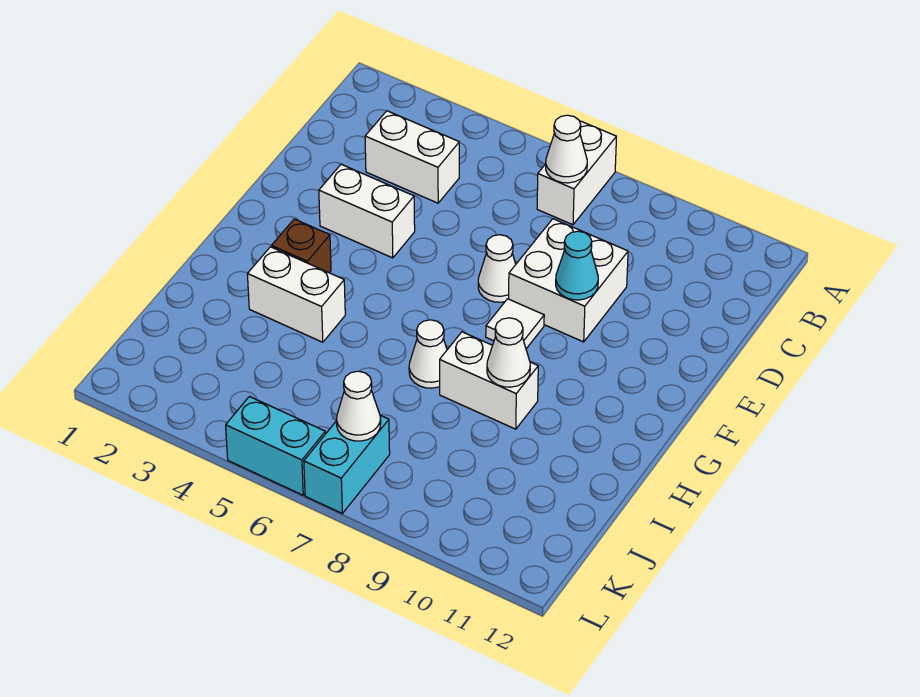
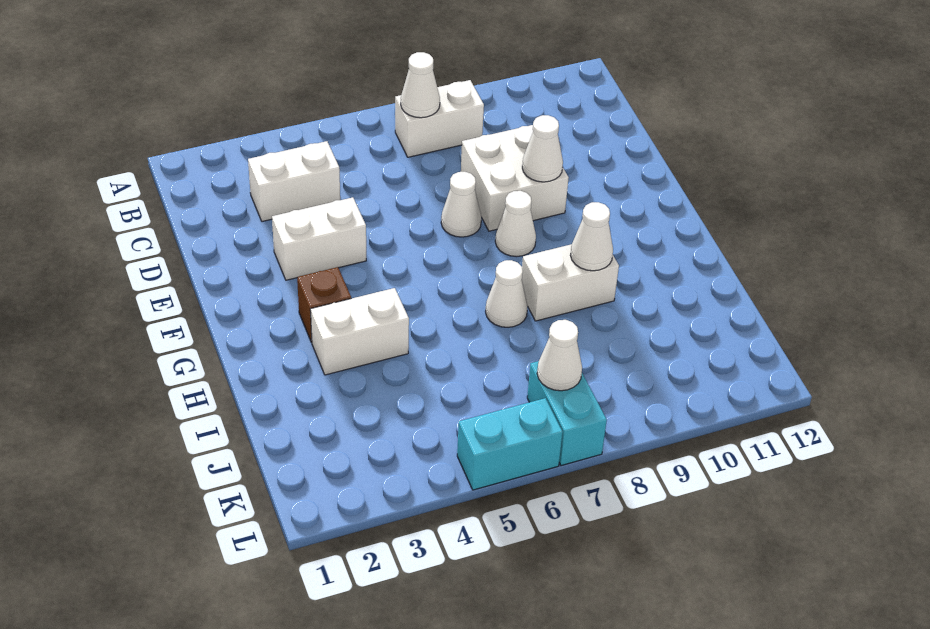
white 1x2 brick [537,121,616,225] -> white 1x2 brick turned to [395,80,484,157]
cyan 1x1 cone [556,231,598,300] -> white 1x1 cone [522,115,563,182]
white 1x1 tile [486,299,544,349] -> white 1x1 cone [495,191,536,257]

